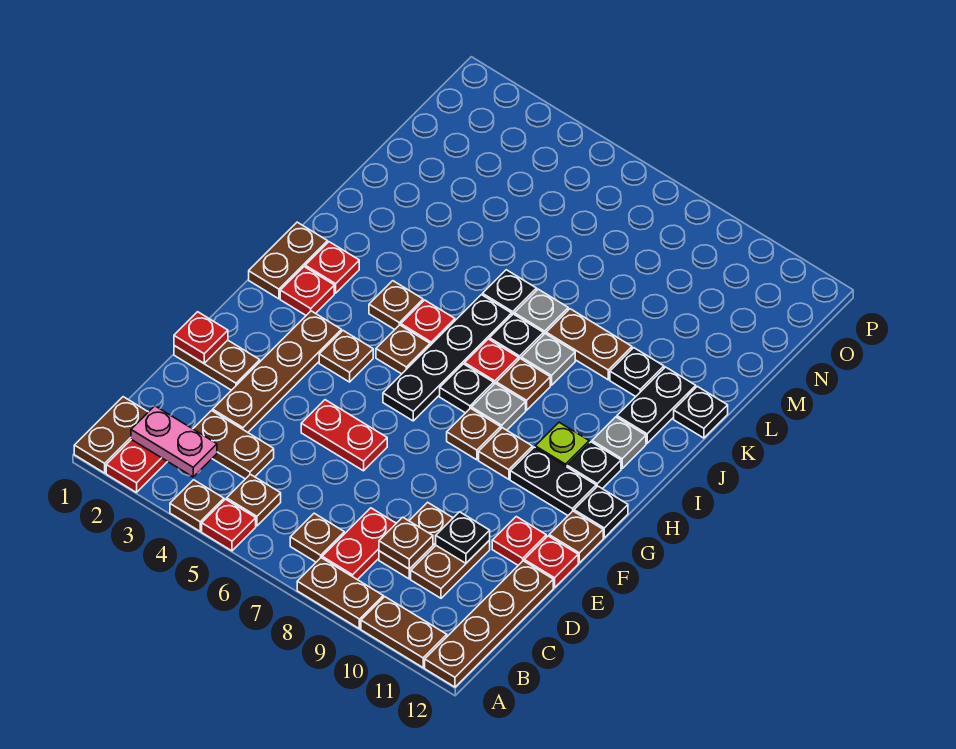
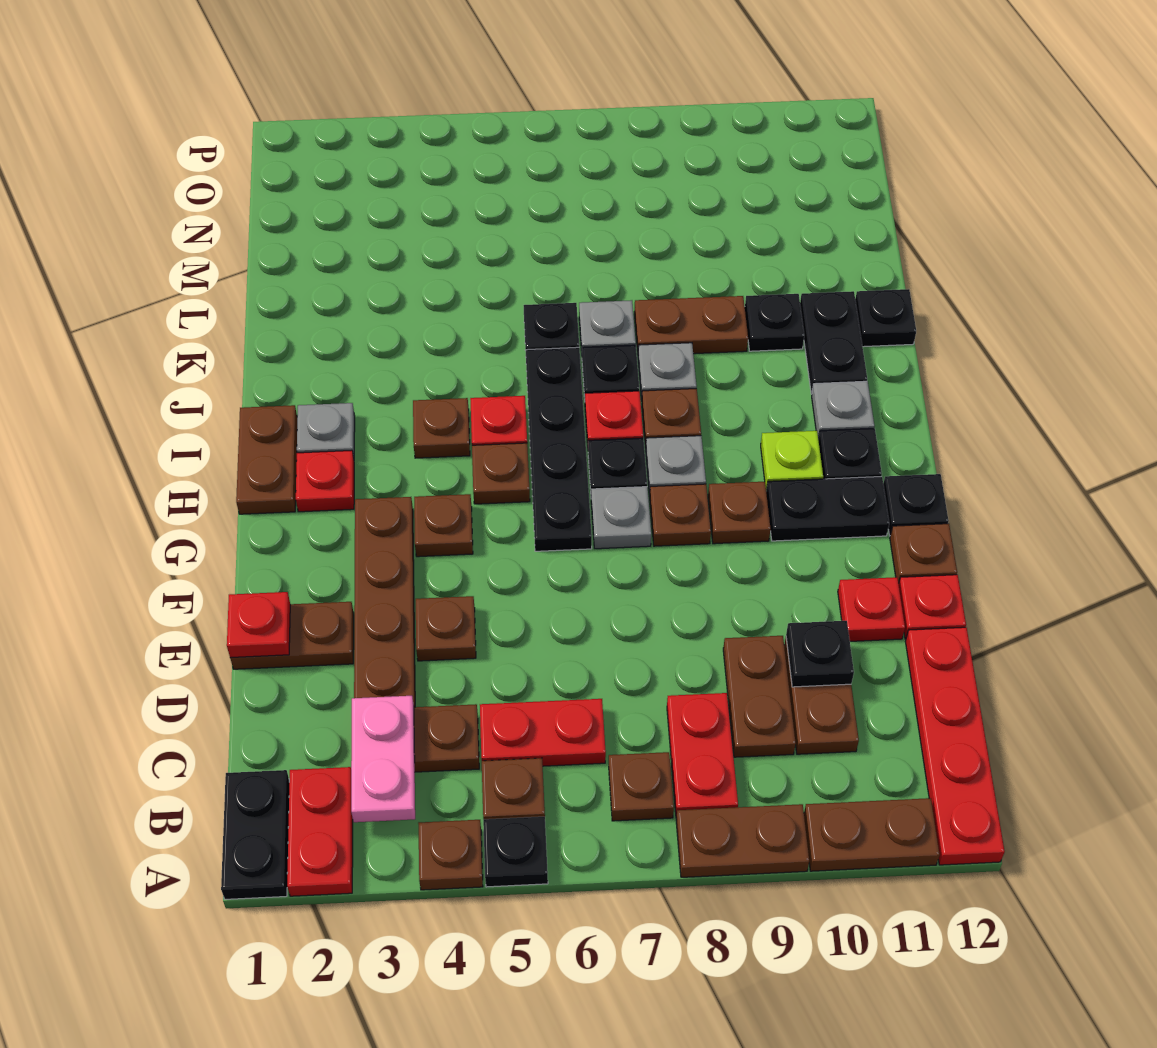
brown 1x2 plate [74,397,148,473] -> black 1x2 plate [221,770,289,899]
red 1x1 plate [202,499,256,551] -> black 1x1 plate [483,817,548,887]
brown 1x4 plate [425,561,553,687] -> red 1x4 plate [905,627,1005,865]
pink 1x2 plate [131,406,217,477] -> pink 1x2 plate turned to [351,696,415,822]
brown 1x1 plate [379,517,433,569] -> brown 1x1 plate moved to [416,596,476,661]
red 1x2 plate [301,400,387,471] -> red 1x2 plate moved to [480,699,606,766]
none -> grey 1x1 plate [591,487,651,549]
red 1x1 plate [305,242,359,293] -> grey 1x1 plate [297,403,355,458]

